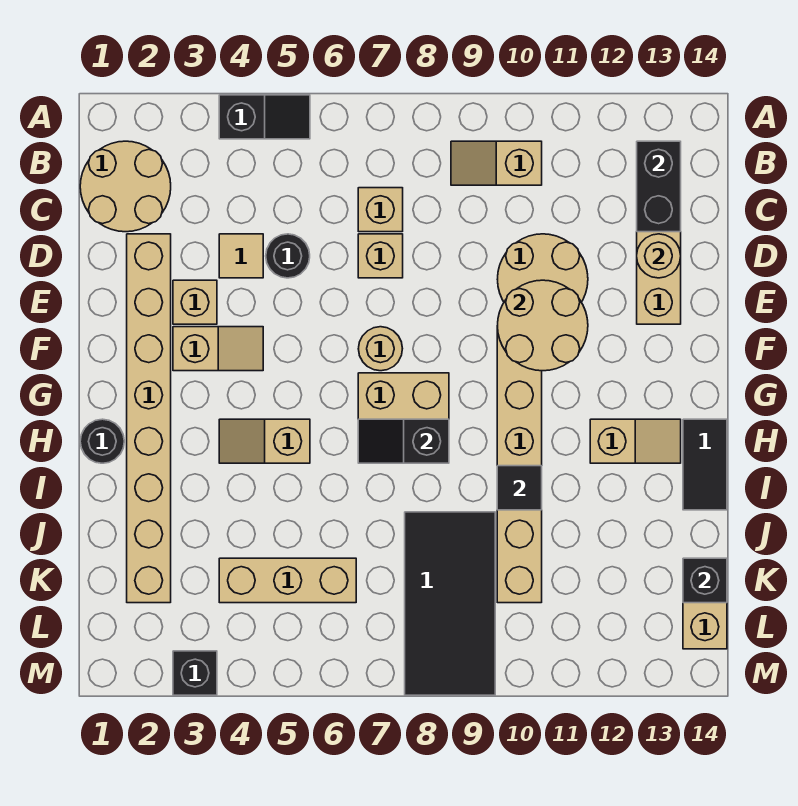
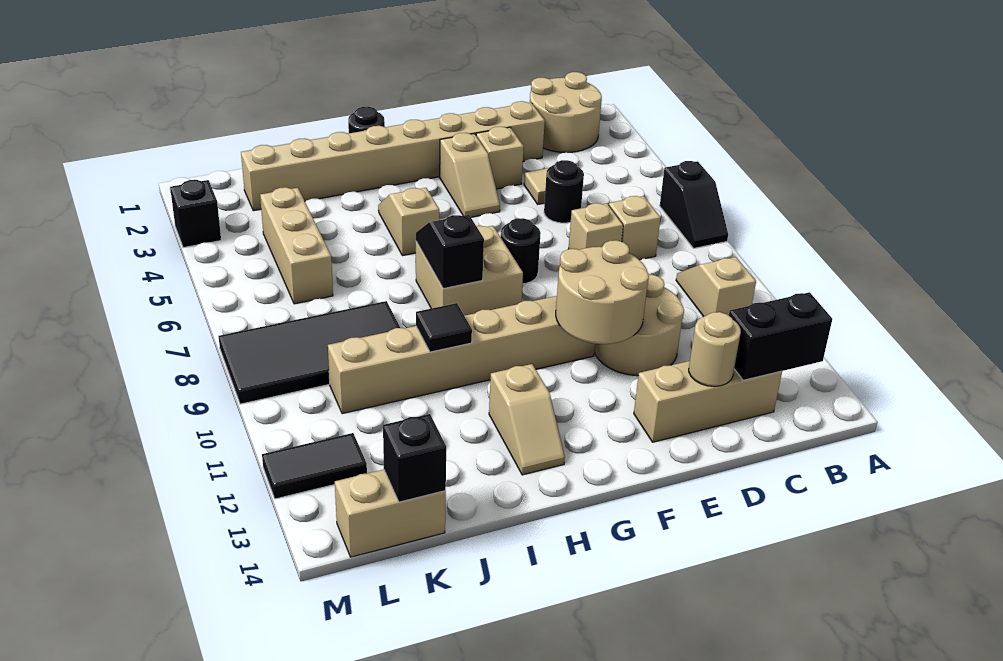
black 1x2 slope [219,95,310,139] -> black 1x2 slope moved to [660,161,728,248]
tan 1x1 round brick [358,327,403,371] -> black 1x1 round brick [501,218,541,284]
black 1x2 tile [683,419,727,510] -> black 1x2 tile moved to [262,433,367,499]

